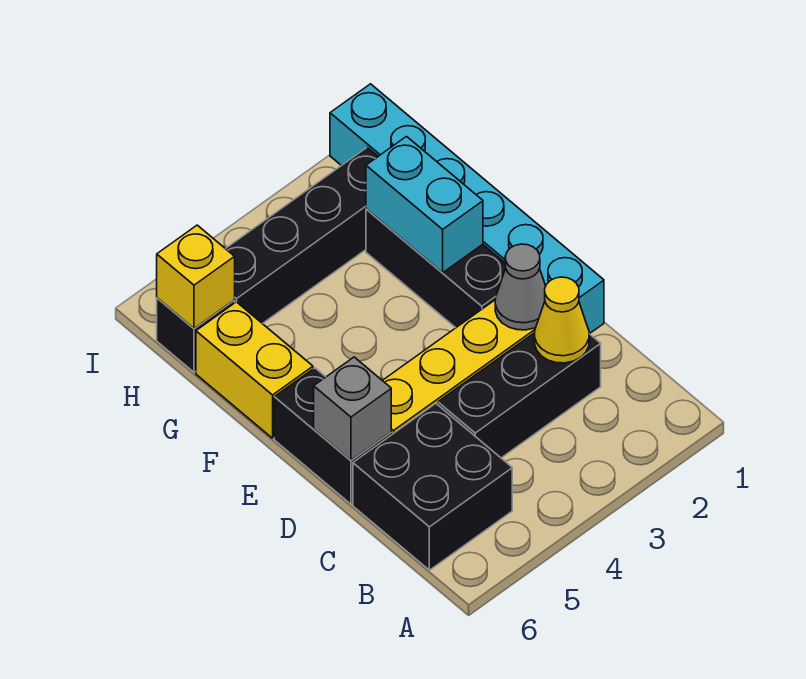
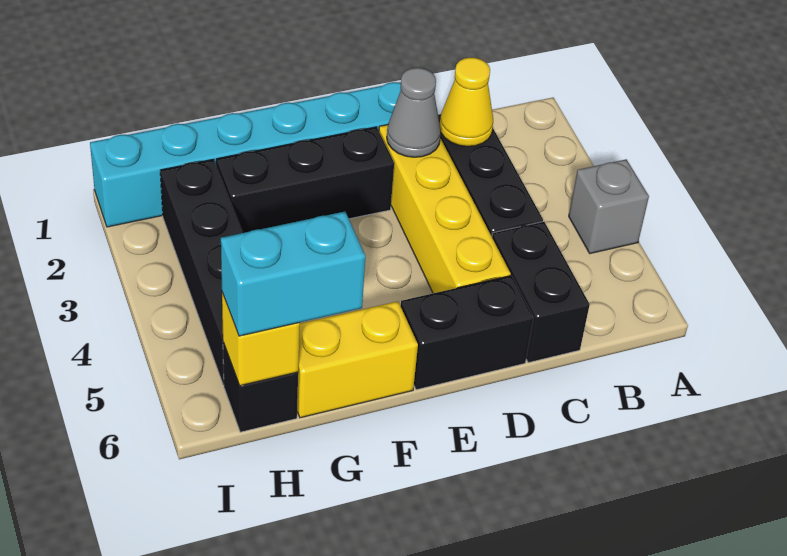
black 2x2 brick [353,404,512,570] -> black 1x2 brick [492,222,590,363]
grey 1x1 brick [314,357,391,460] -> grey 1x1 brick moved to [569,159,649,253]
cyan 1x2 brick [366,137,483,273] -> cyan 1x2 brick moved to [221,212,366,336]

